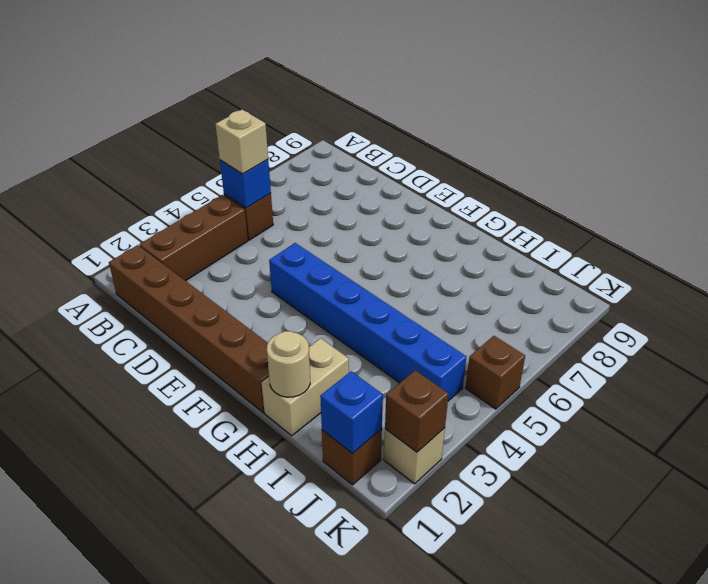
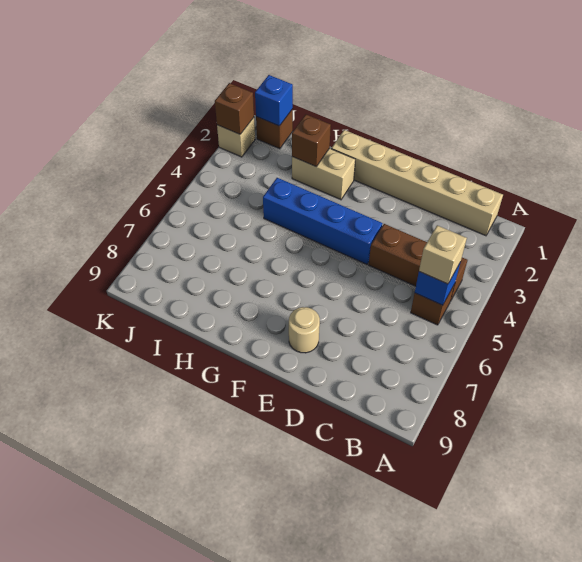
brown 1x6 brick [109,245,269,413] -> tan 1x6 brick [331,130,503,236]
brown 1x3 brick [139,195,248,281] -> brown 1x3 brick turned to [369,224,467,300]
blue 1x6 brick [269,243,466,401] -> blue 1x4 brick [263,178,383,264]
tan 1x2 brick [262,338,349,436] -> tan 1x2 brick turned to [292,148,355,200]
tan 1x1 round brick [267,331,310,397] -> tan 1x1 round brick moved to [289,307,320,353]
brown 1x1 brick [466,336,525,409] -> brown 1x1 brick moved to [292,115,331,167]

